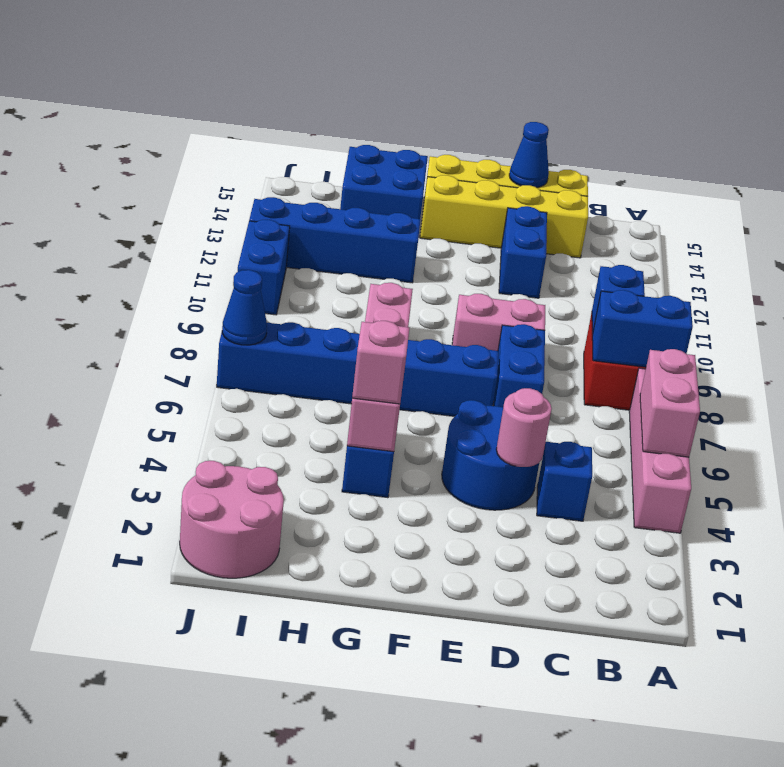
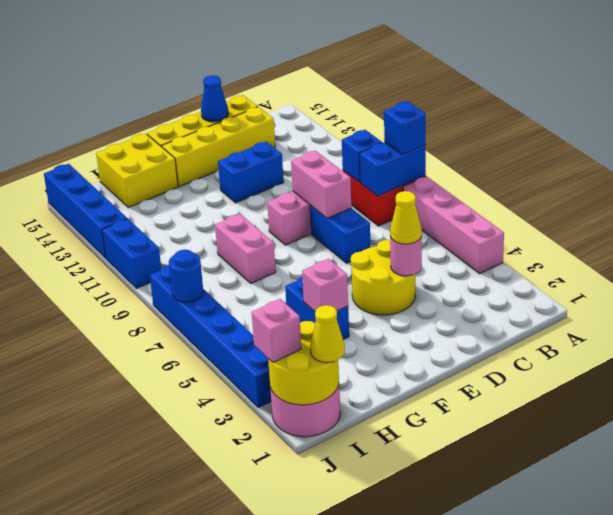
pink 1x2 brick [640,349,700,457] -> pink 1x2 brick moved to [291,151,351,218]
blue 1x1 brick [537,442,592,521] -> blue 1x1 brick moved to [384,101,426,155]
blue 2x2 round brick [442,400,539,510] -> yellow 2x2 round brick [351,240,415,315]
none -> yellow 1x1 cone [390,191,422,244]
blue 1x2 brick [499,206,547,298] -> blue 1x2 brick turned to [218,142,284,203]
blue 1x6 brick [217,322,499,416] -> blue 1x6 brick turned to [150,266,271,408]
pink 1x1 brick [352,321,409,404] -> pink 1x1 brick moved to [252,299,301,362]
blue 1x4 brick [249,197,421,283] -> blue 1x4 brick turned to [44,164,127,258]
blue 2x2 brick [340,145,428,219] -> yellow 2x2 brick [96,133,178,208]
none -> yellow 2x2 round brick [268,321,339,405]
none -> yellow 1x1 cone [310,305,345,363]
blue 1x1 cone [222,270,267,345] -> blue 1x1 round brick [169,250,203,302]

